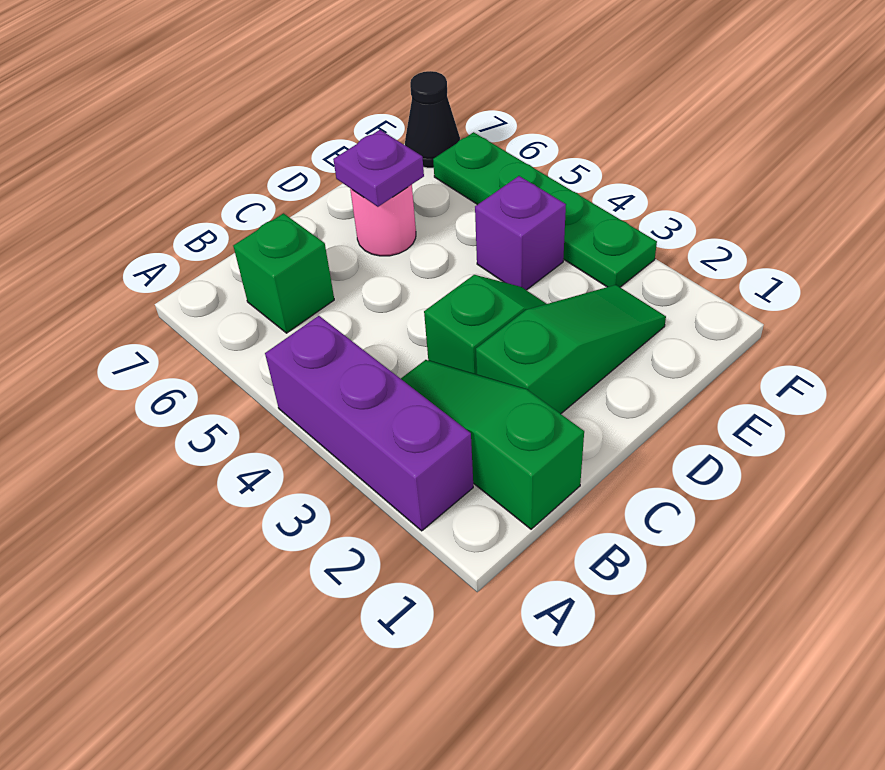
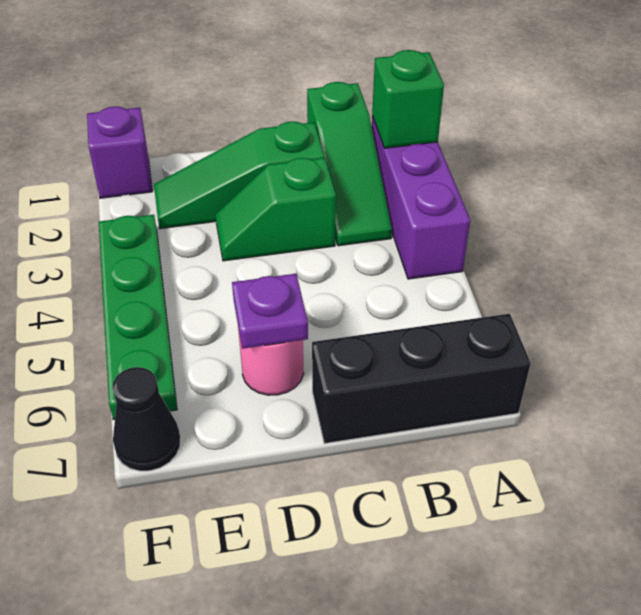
none -> black 1x3 brick [312,314,531,444]
green 1x1 brick [233,213,334,333] -> green 1x1 brick moved to [372,50,444,148]
purple 1x1 brick [475,176,566,290] -> purple 1x1 brick moved to [87,106,152,198]

